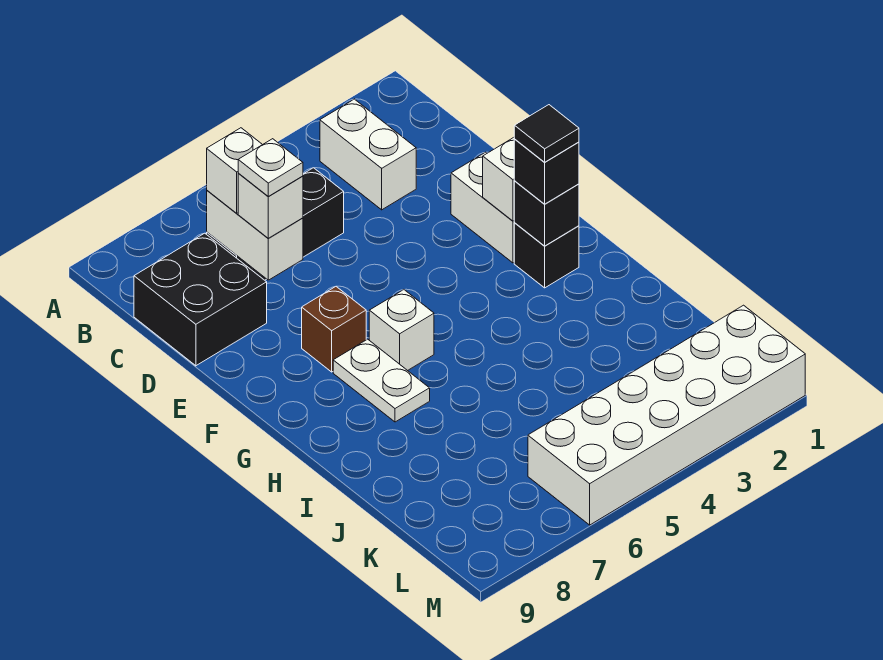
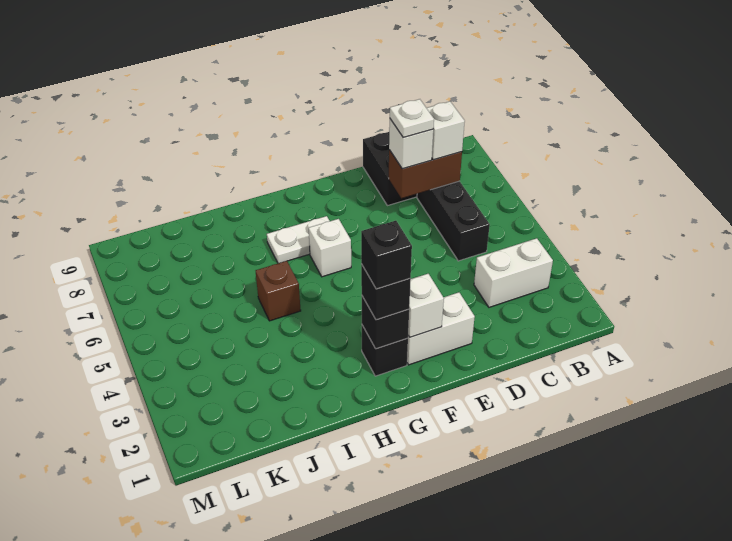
white 1x2 brick [207,191,303,280] -> brown 1x2 brick [389,150,462,198]
brown 1x1 brick [302,287,366,372] -> brown 1x1 brick moved to [256,261,301,321]
black 1x1 tile [514,105,579,162] -> black 1x1 brick [361,221,412,289]
white 2x6 brick [528,305,805,525] -> none

